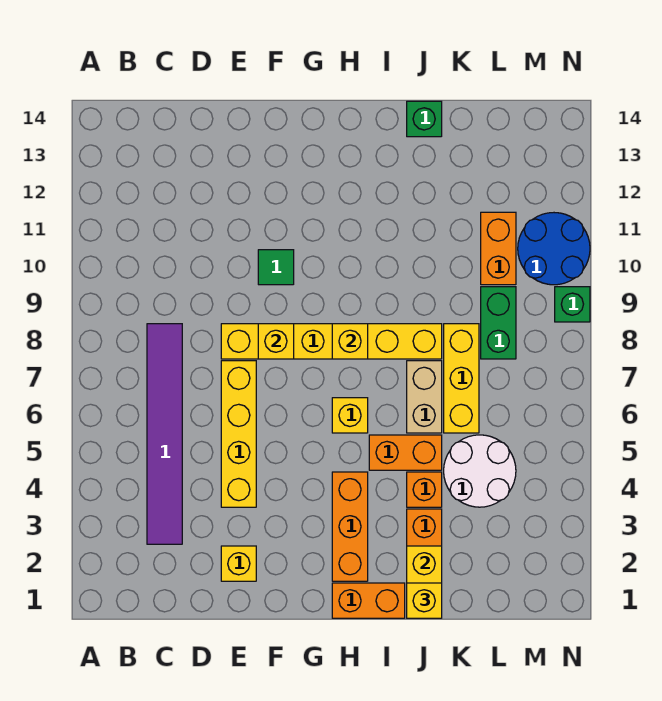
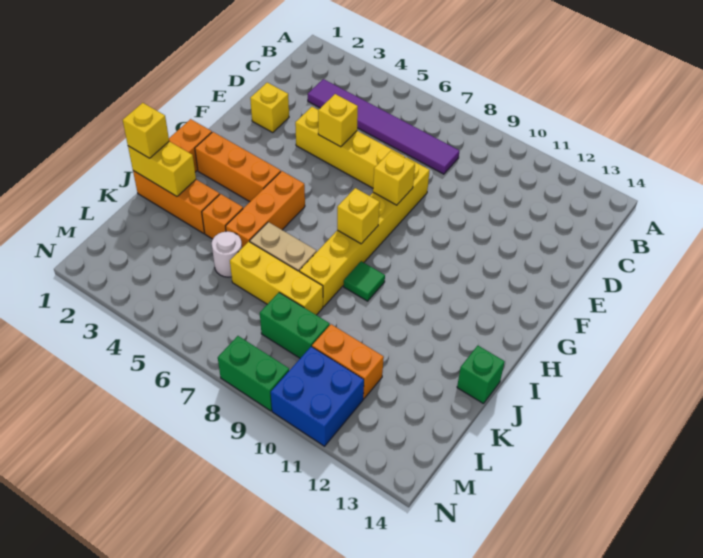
green 1x1 tile [258,250,294,285] -> green 1x1 tile moved to [344,261,385,301]
yellow 1x1 brick [332,398,368,433] -> yellow 1x1 brick moved to [318,94,358,147]
orange 1x2 brick [369,435,442,470] -> orange 1x3 brick [226,171,305,248]
white 2x2 round brick [444,435,516,507] -> white 1x1 round brick [212,232,242,277]
blue 2x2 round brick [518,213,590,285] -> blue 2x2 brick [271,347,364,446]
green 1x1 brick [555,287,590,322] -> green 1x2 brick [218,336,289,411]

